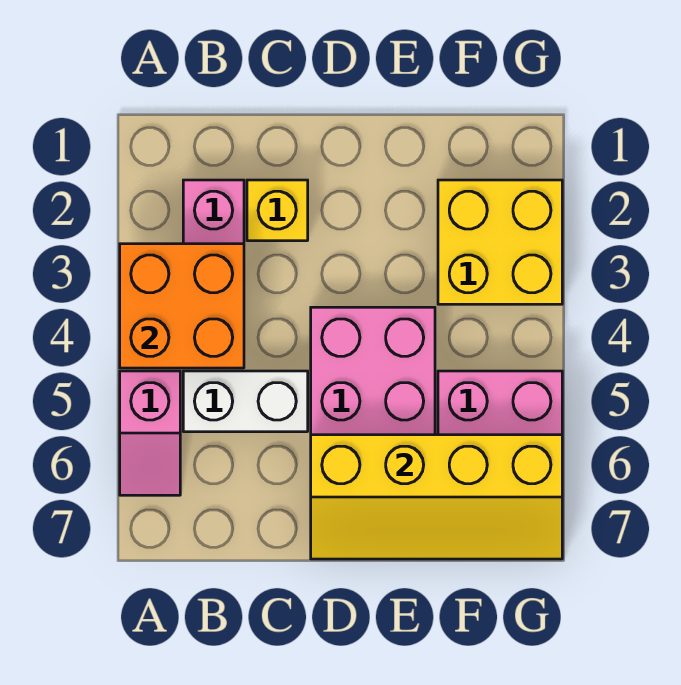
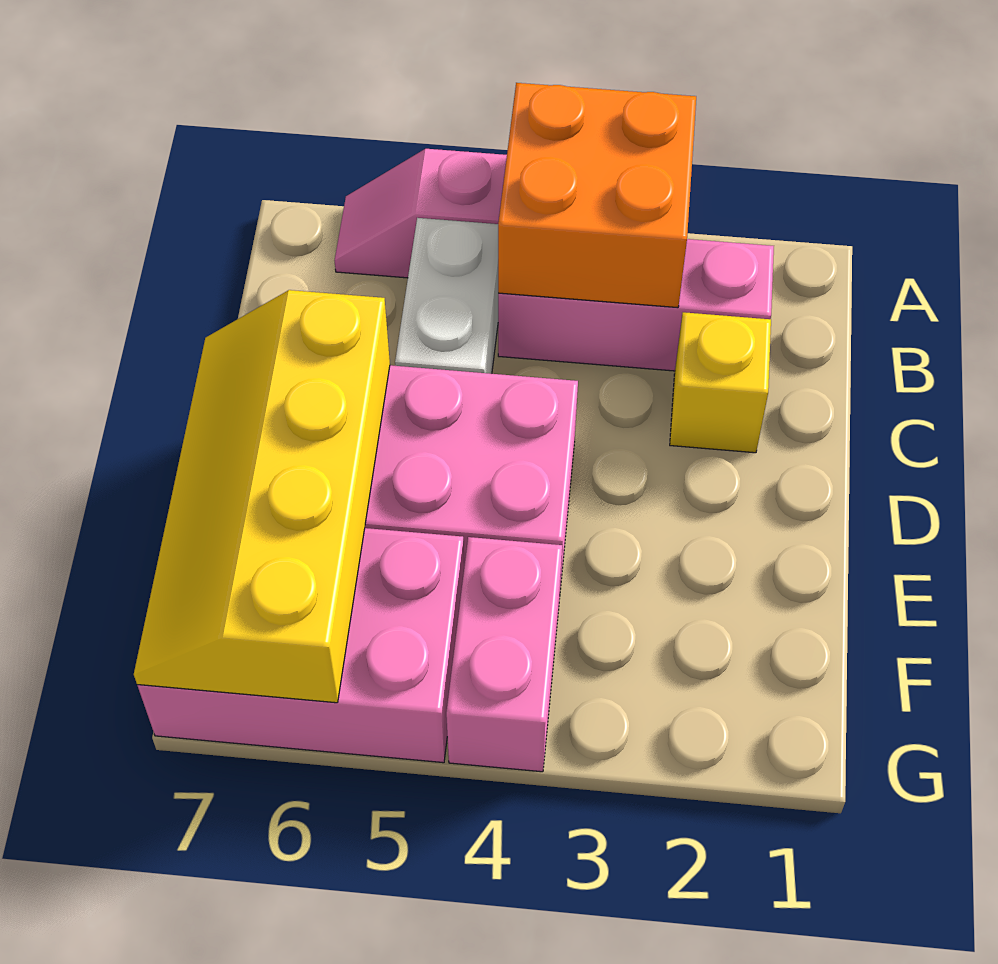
yellow 2x2 brick [438,180,562,304] -> none
none -> pink 1x2 brick [446,537,562,772]

